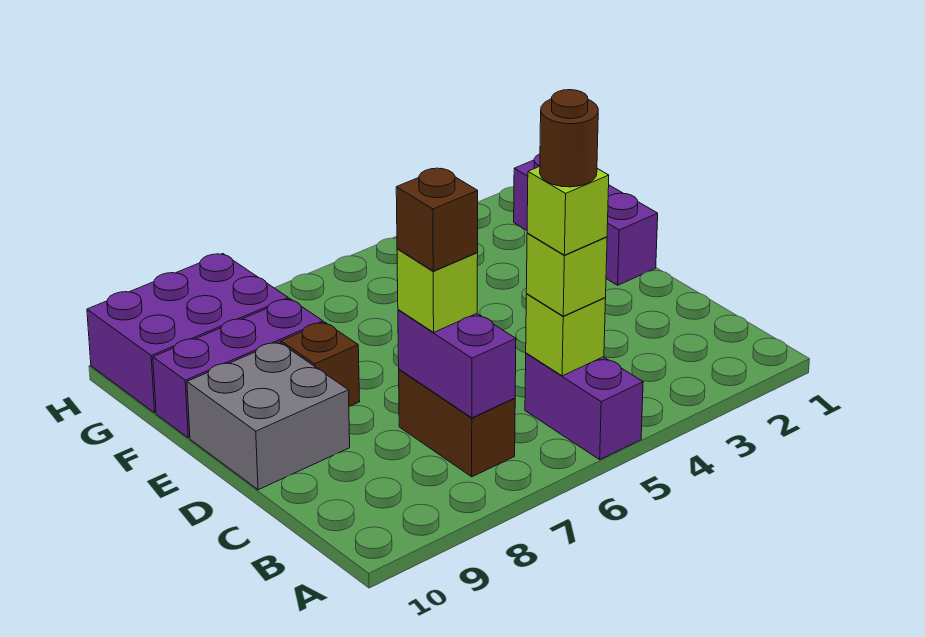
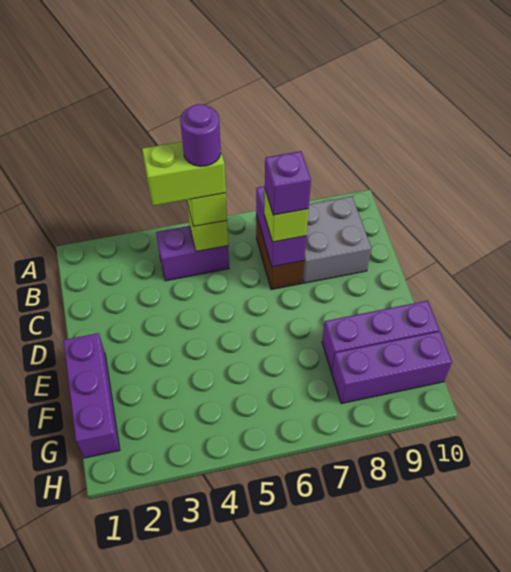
purple 1x2 brick [525,353,643,459] -> purple 1x2 brick turned to [156,226,229,281]
lime 1x1 brick [527,167,609,255] -> lime 1x2 brick [142,142,226,206]
brown 1x1 round brick [540,90,598,187] -> purple 1x1 round brick [180,104,221,166]
brown 1x1 brick [396,168,478,271] -> purple 1x1 brick [265,151,311,215]
grey 2x2 brick [187,342,350,490] -> grey 2x2 brick moved to [303,196,371,283]
brown 1x1 brick [281,322,360,407] -> none
purple 2x3 brick [87,254,288,413] -> purple 1x3 brick [332,331,452,404]

